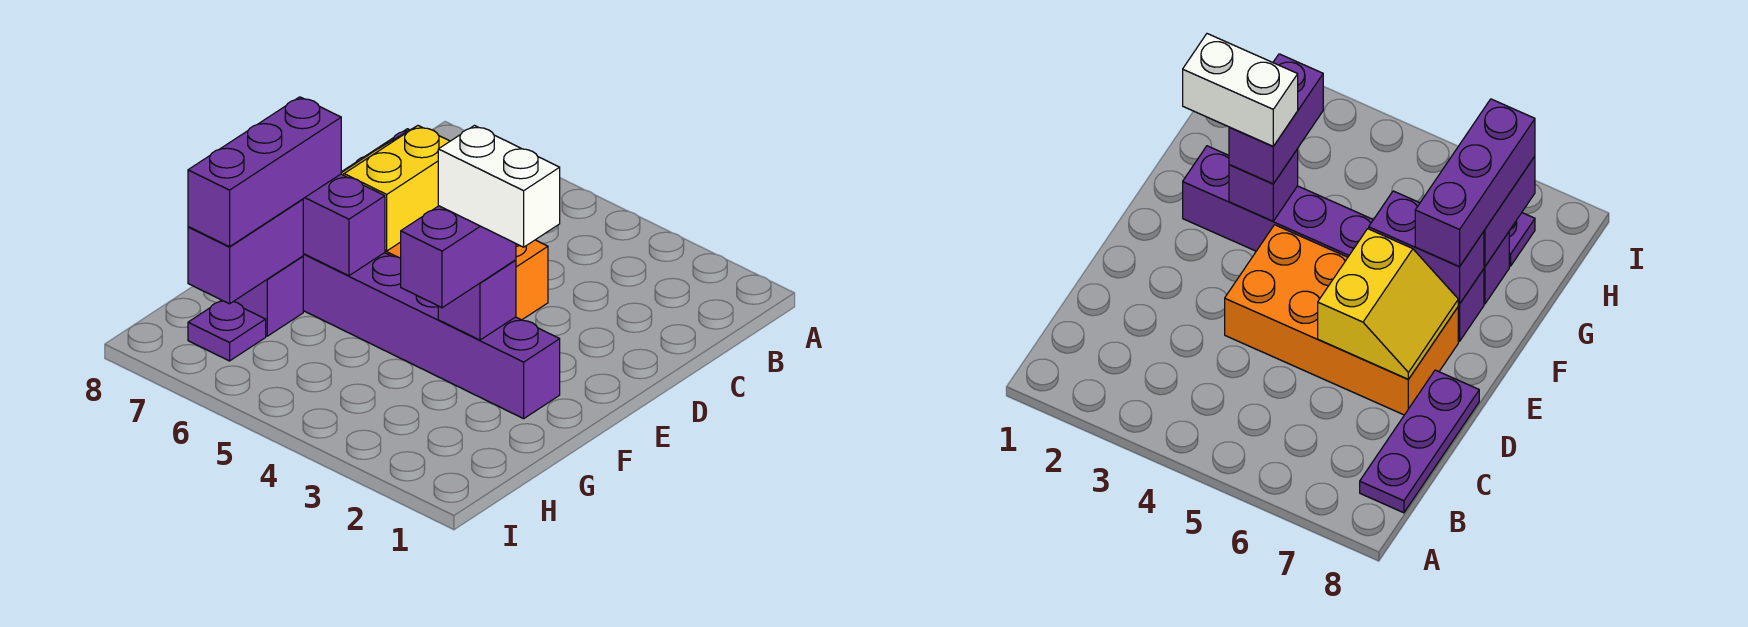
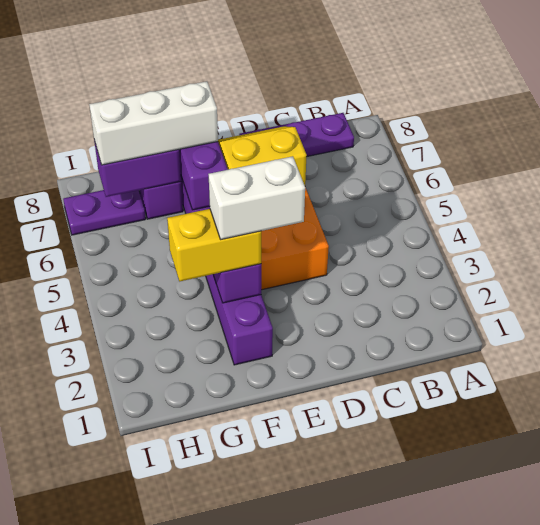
white 1x2 brick [438,126,560,247] -> white 1x2 brick turned to [209,156,305,240]
purple 1x2 brick [401,206,516,308] -> yellow 1x2 brick [167,209,261,281]
purple 1x3 brick [188,97,341,247] -> white 1x3 brick [89,81,218,165]
purple 1x1 plate [188,300,266,361] -> purple 1x2 plate [63,190,146,235]

